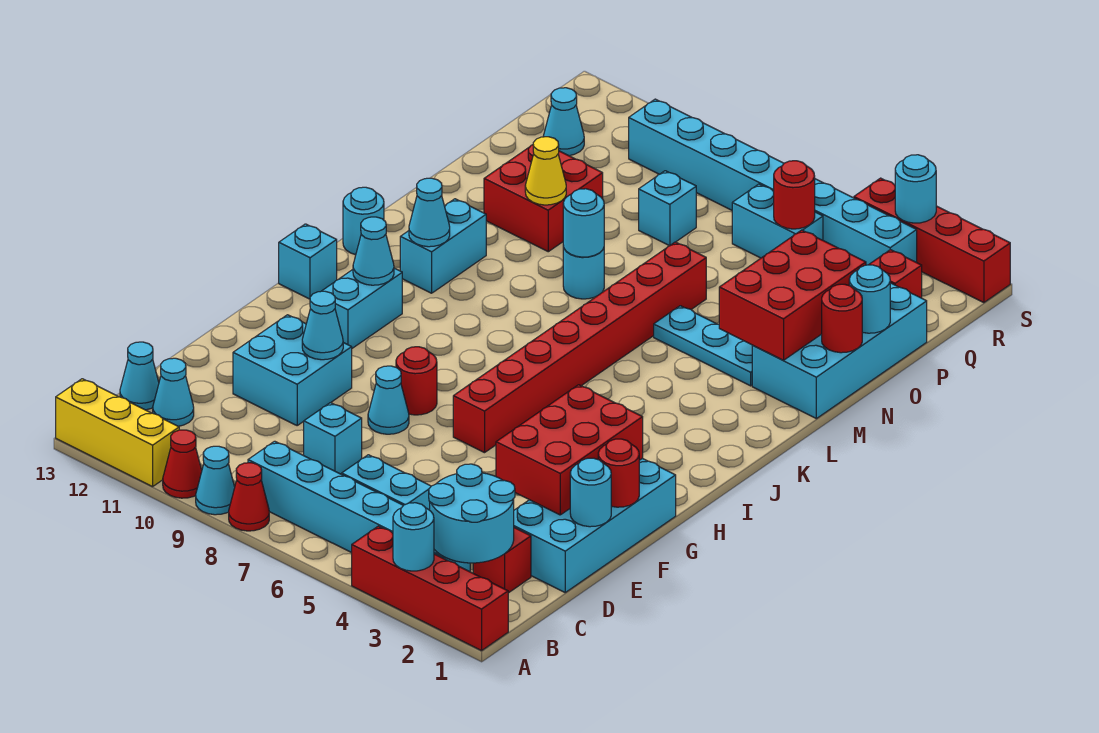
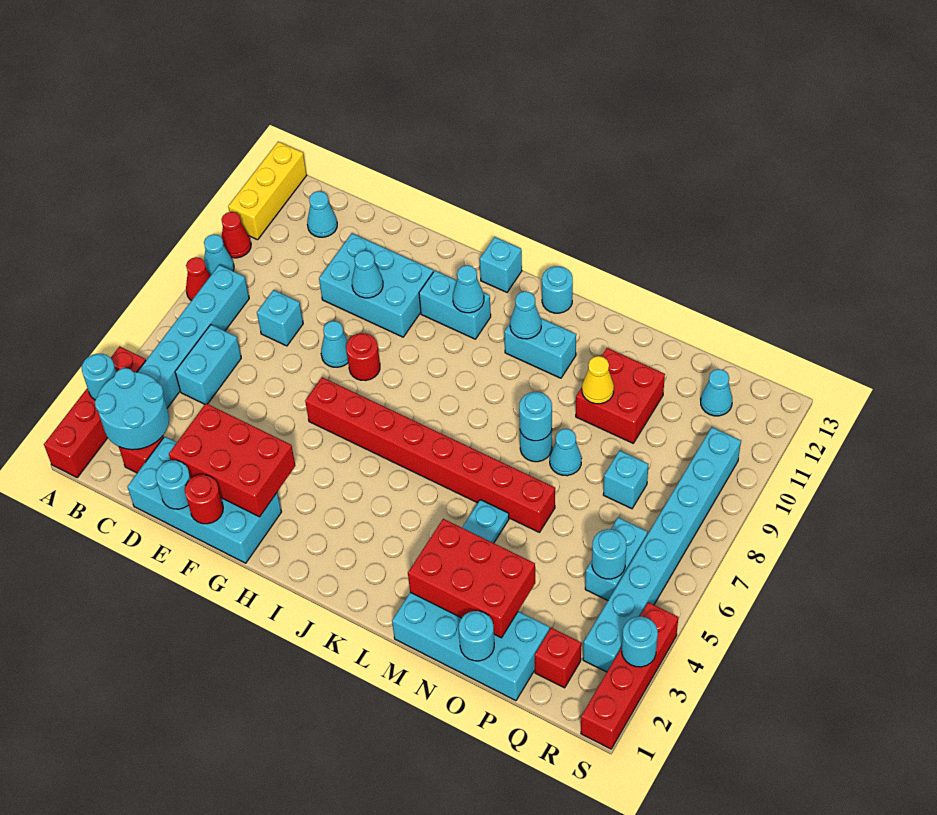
cyan 1x1 cone [120,342,159,410] -> cyan 1x1 cone moved to [550,429,582,476]
cyan 2x2 brick [233,315,352,425] -> cyan 2x3 brick [319,233,433,337]
red 1x1 round brick [822,284,862,353] -> none
red 1x1 round brick [774,161,815,229] -> cyan 1x1 round brick [592,529,626,579]

